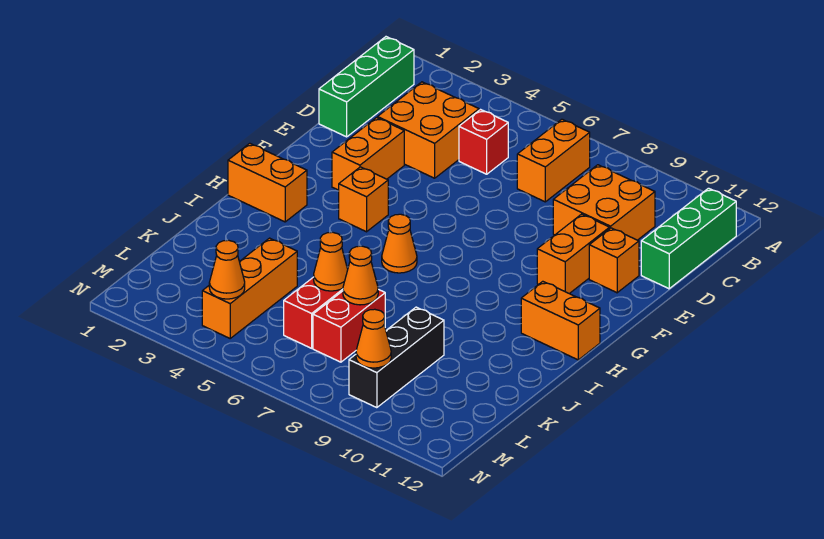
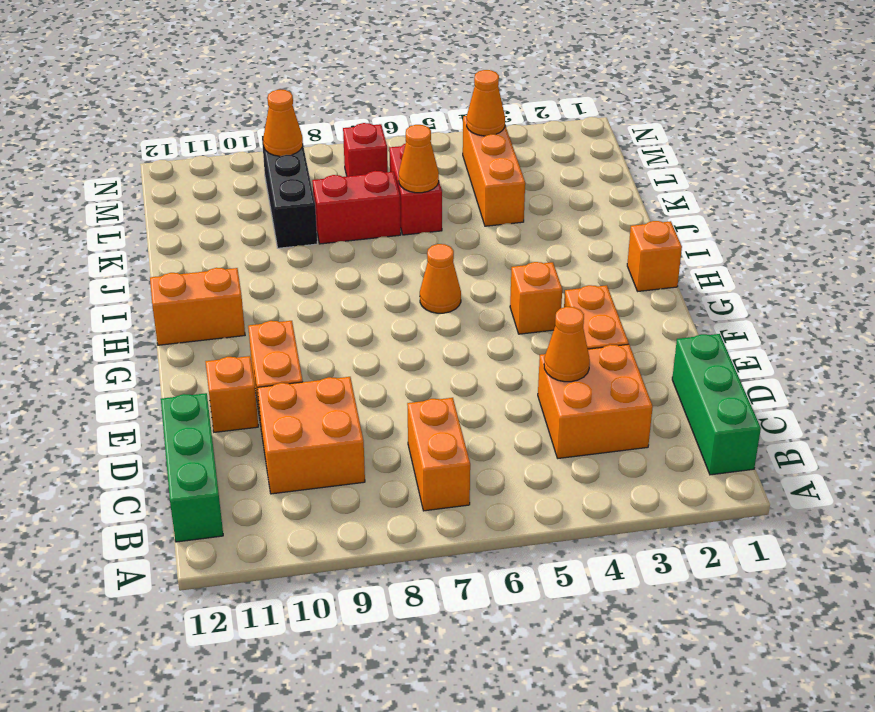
red 1x1 brick [459,110,508,174] -> red 1x1 brick moved to [343,123,388,176]
orange 1x2 brick [228,143,307,222] -> orange 1x1 brick [627,221,682,291]
red 1x2 brick [313,289,385,362] -> red 1x2 brick turned to [312,171,401,244]
orange 1x1 cone [343,246,378,305] -> orange 1x1 cone moved to [544,307,590,382]

